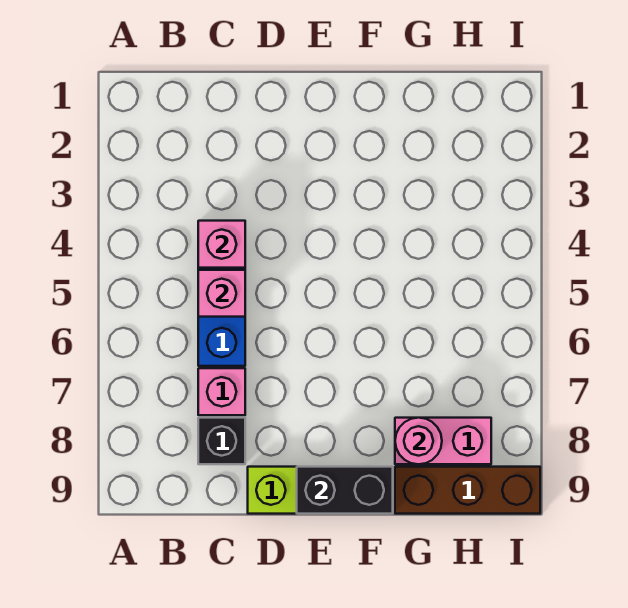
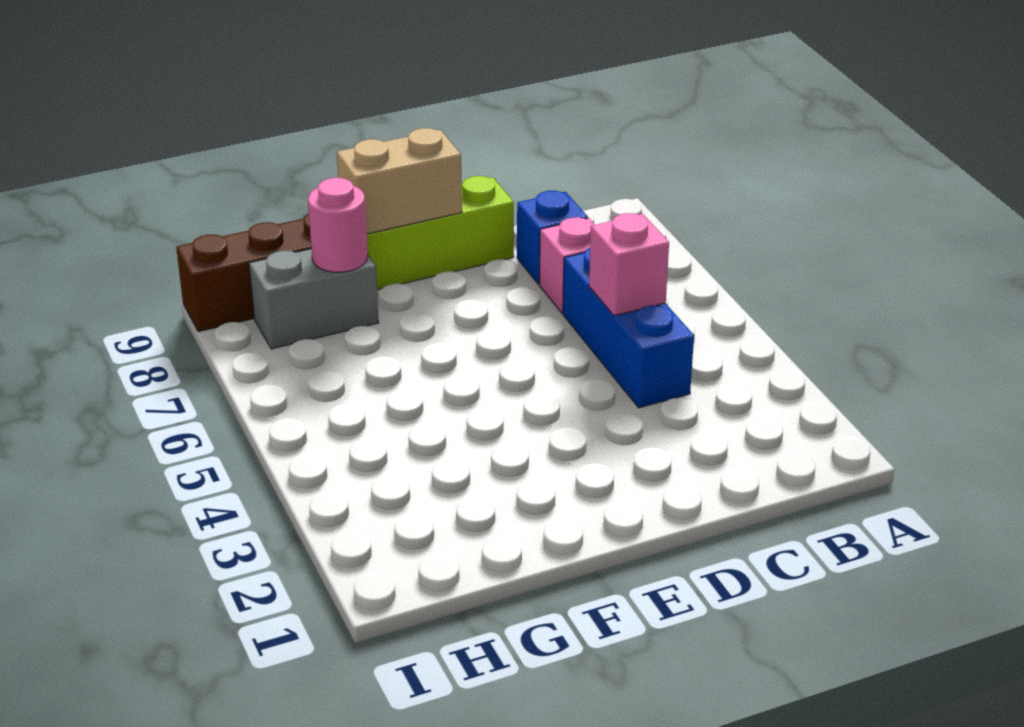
pink 1x1 brick [198,221,245,268] -> none
black 1x1 brick [198,418,245,464] -> blue 1x1 brick [517,191,588,284]
black 1x2 brick [297,467,393,514] -> tan 1x2 brick [337,128,462,234]
pink 1x2 brick [395,418,491,464] -> grey 1x2 brick [249,249,379,349]

